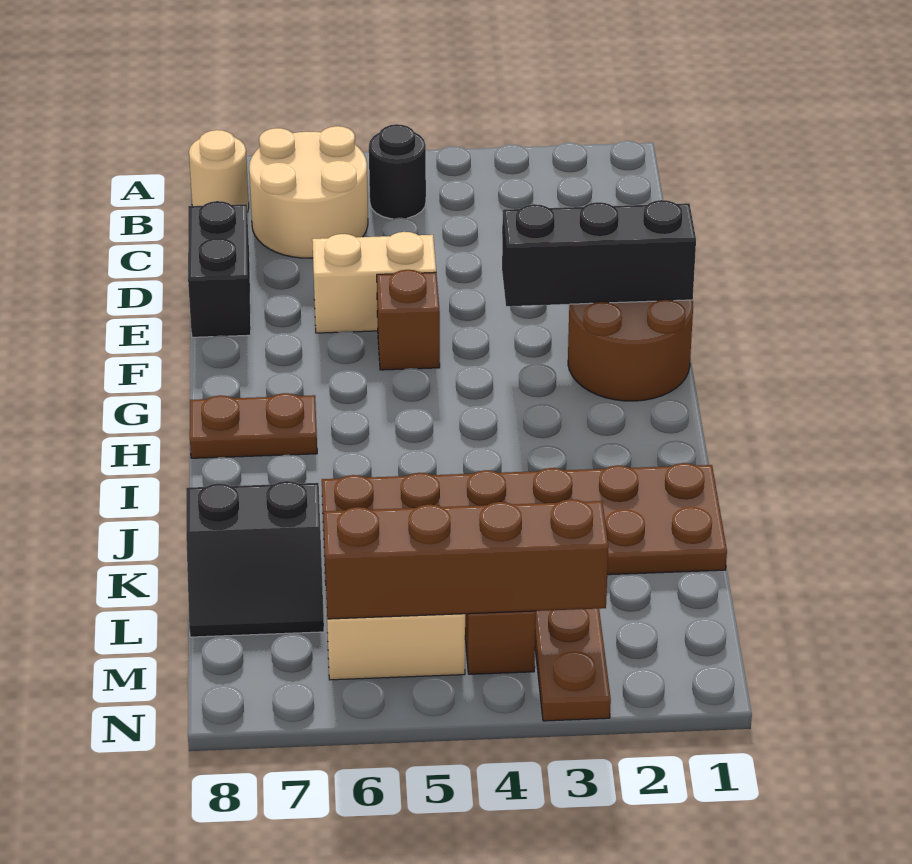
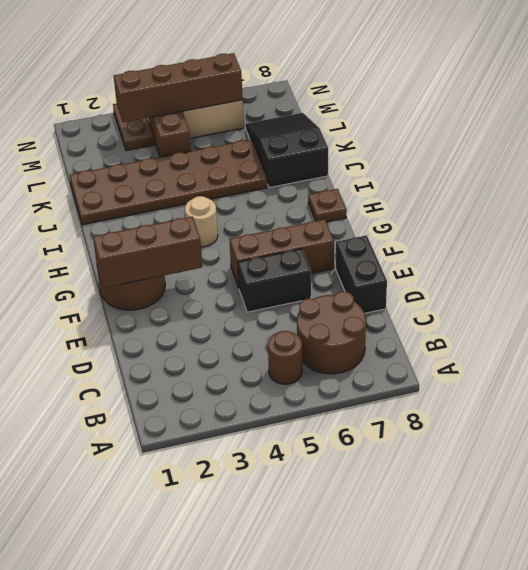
black 1x1 round brick [369,124,426,219] -> brown 1x1 round brick [268,331,302,384]
tan 2x2 round brick [249,126,368,258] -> brown 2x2 round brick [297,292,366,374]
tan 1x1 round brick [189,130,249,212] -> tan 1x1 round brick moved to [185,196,218,247]
tan 1x2 brick [312,232,436,333] -> black 1x2 brick [238,249,311,312]
black 1x3 brick [502,200,696,306] -> brown 1x3 brick [93,216,202,288]
brown 1x1 brick [377,270,440,370] -> brown 1x3 brick [229,219,334,288]
brown 1x2 plate [190,393,317,458] -> brown 1x1 plate [308,189,347,222]
black 2x2 slope [186,481,324,637] -> black 2x3 slope [245,113,328,188]

